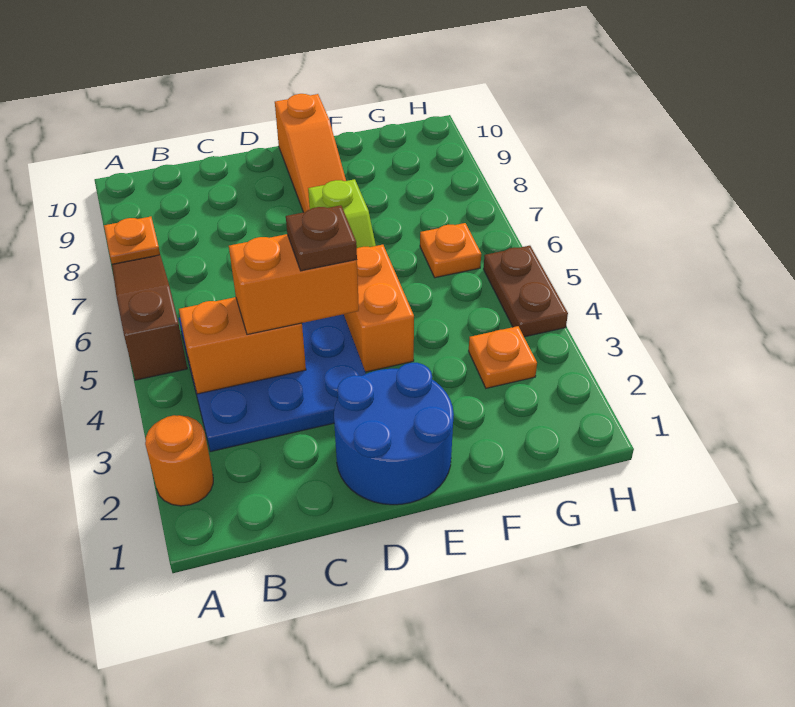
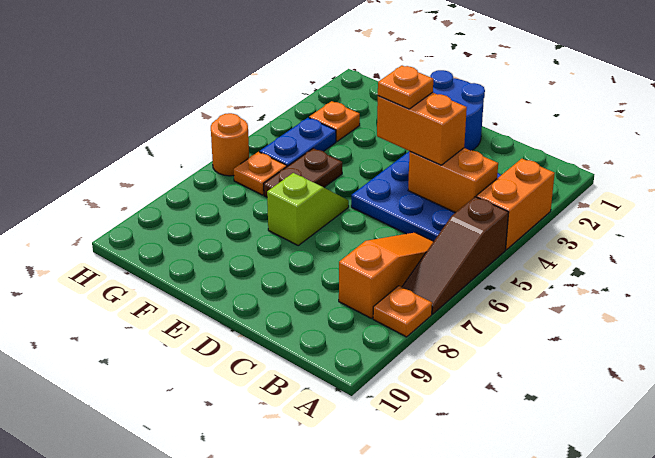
orange 1x1 round brick [145,415,213,506] -> orange 1x1 round brick moved to [211,113,249,176]
brown 1x1 plate [286,205,357,271] -> orange 1x1 plate [378,66,433,109]
orange 1x2 brick [344,245,414,372] -> orange 1x2 brick moved to [476,159,555,250]
orange 1x3 slope [275,94,346,212] -> orange 1x3 slope moved to [339,233,434,318]
none -> blue 1x2 plate [260,118,336,166]
brown 1x2 plate [484,246,568,337] -> brown 1x2 plate moved to [264,148,342,197]

